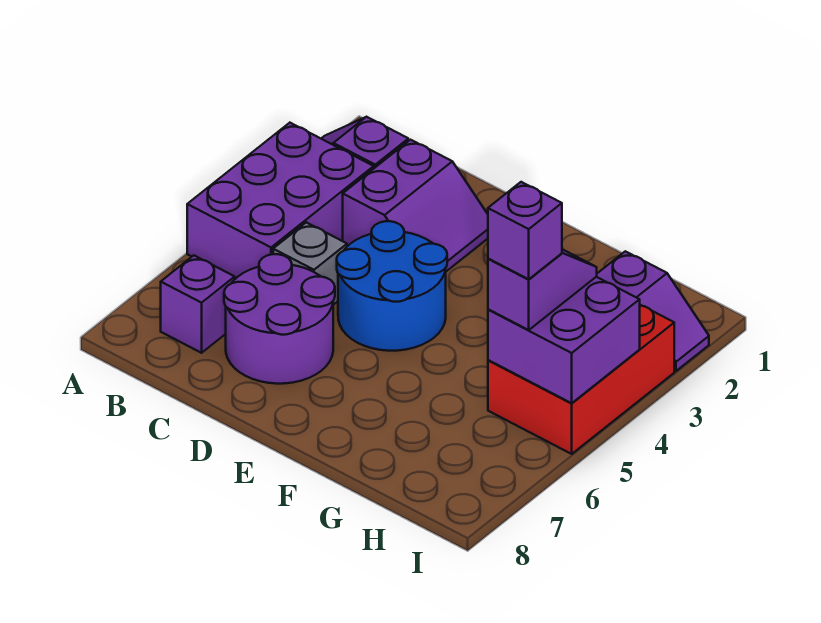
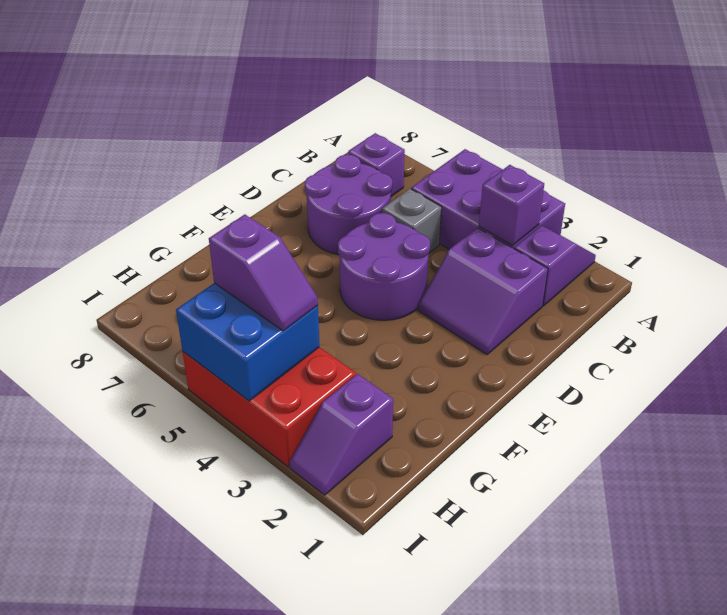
blue 2x2 round brick [337,221,447,351] -> purple 2x2 round brick [338,213,430,320]
purple 2x2 brick [488,277,640,403] -> blue 2x2 brick [176,283,319,401]
purple 1x1 brick [488,182,562,279] -> purple 1x1 brick moved to [479,165,544,246]

